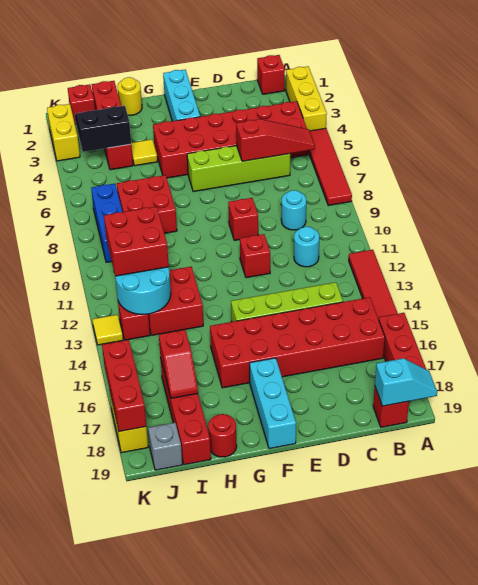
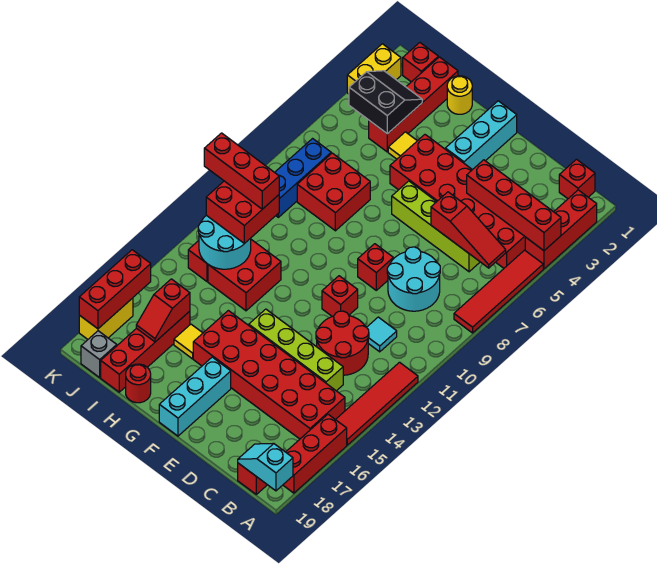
yellow 1x3 brick [286,66,327,131] -> red 1x3 brick [525,190,597,269]
none -> red 1x4 brick [467,160,561,250]
cyan 1x2 slope [375,358,437,406] -> cyan 1x2 slope turned to [238,443,293,491]
cyan 1x1 round brick [281,190,306,230] -> cyan 2x2 round brick [387,247,440,311]
cyan 1x1 round brick [294,227,319,267] -> cyan 1x1 tile [367,317,397,352]
none -> red 2x2 round brick [316,311,369,375]
none -> red 1x3 brick [204,133,279,209]
yellow 1x1 tile [92,315,123,345] -> yellow 1x1 tile moved to [174,324,203,359]

